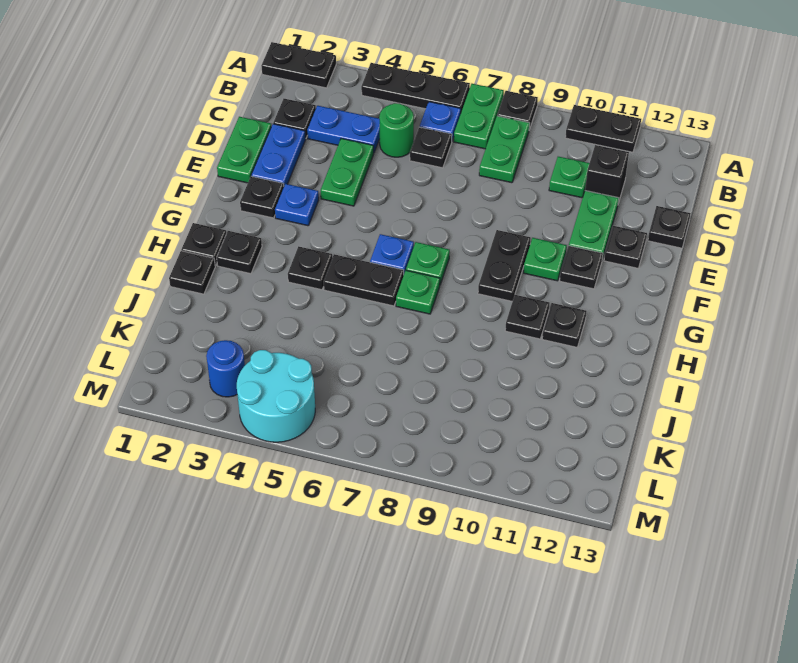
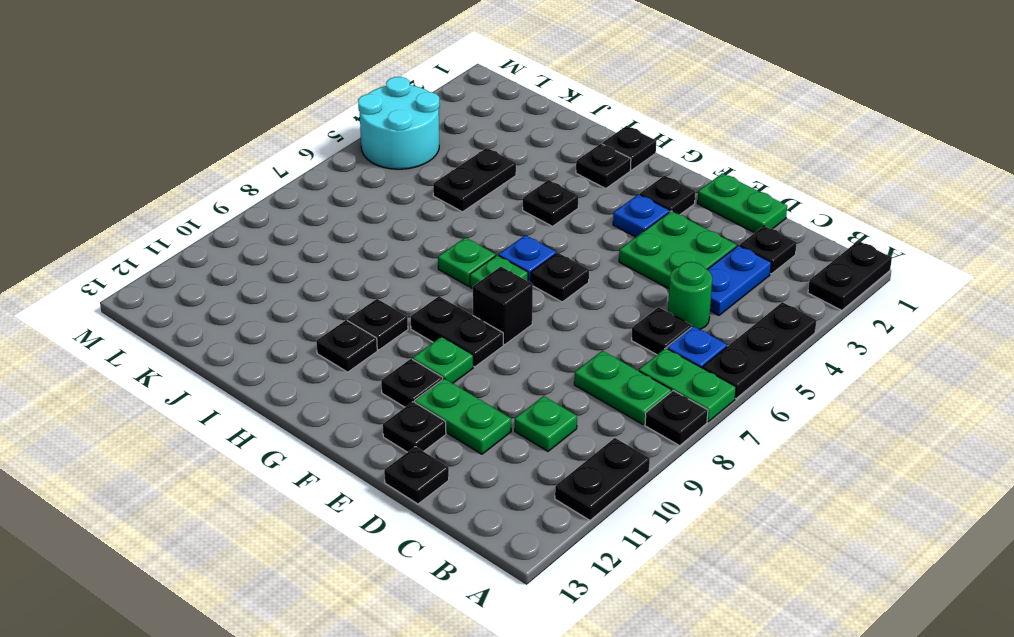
black 1x1 brick [585,145,629,203] -> black 1x1 brick moved to [473,267,533,345]
blue 1x2 plate [251,124,306,185] -> none
green 1x2 plate [321,138,374,206] -> green 2x2 plate [619,211,737,289]
black 1x2 plate [324,254,404,306] -> black 1x2 plate moved to [433,148,516,212]
black 1x1 plate [169,251,215,294] -> black 1x1 plate moved to [531,253,589,302]
blue 1x1 round brick [206,340,245,397] -> none

